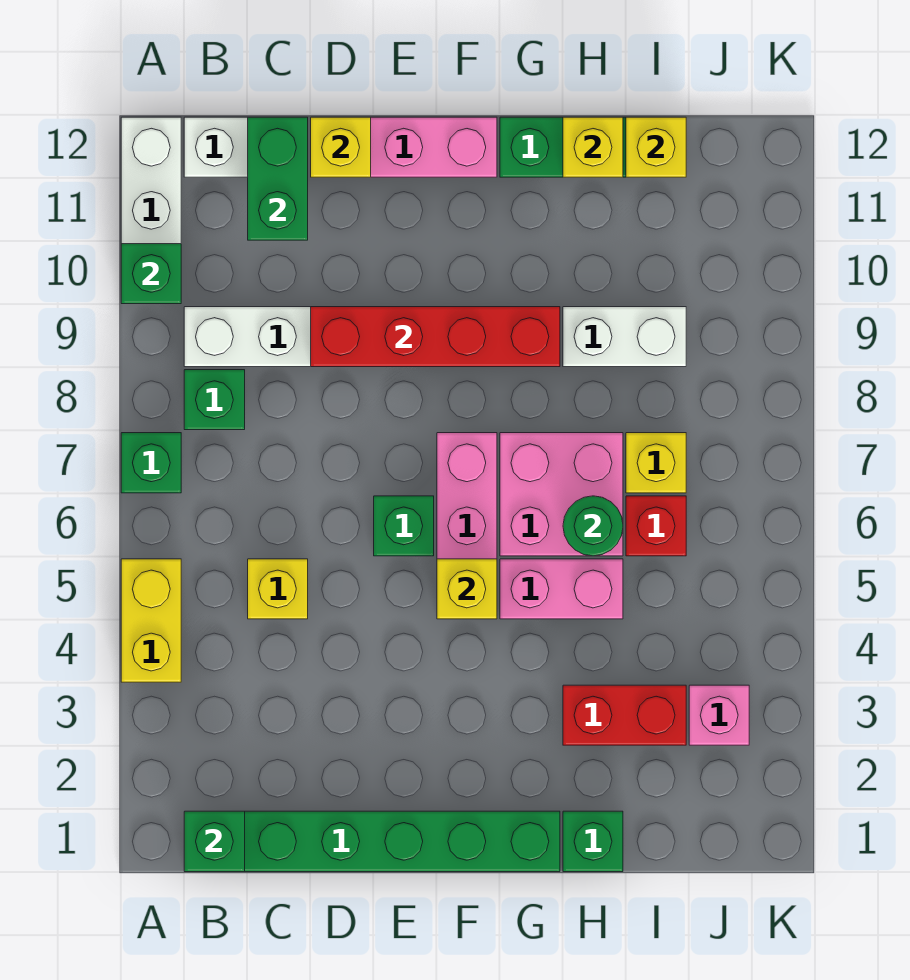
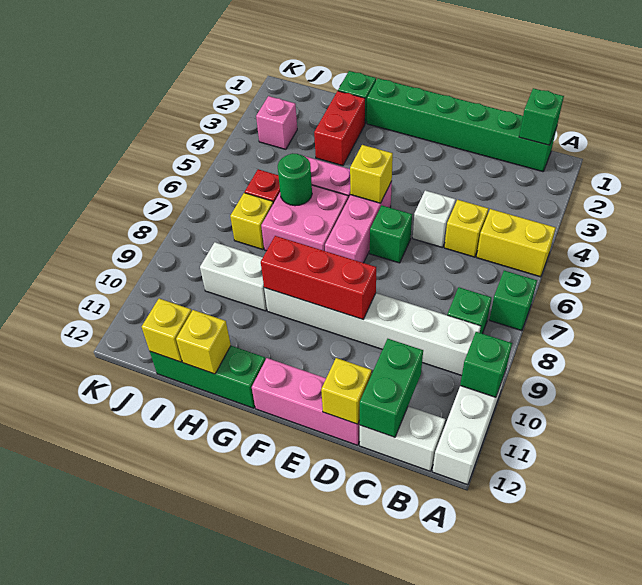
yellow 1x2 brick [121,559,181,682] -> yellow 1x2 brick turned to [477,209,556,277]
none -> white 1x1 brick [413,190,456,248]
red 1x4 brick [311,307,560,367] -> red 1x3 brick [261,236,376,319]
red 1x2 brick [563,685,686,745] -> red 1x2 brick turned to [314,91,365,166]

